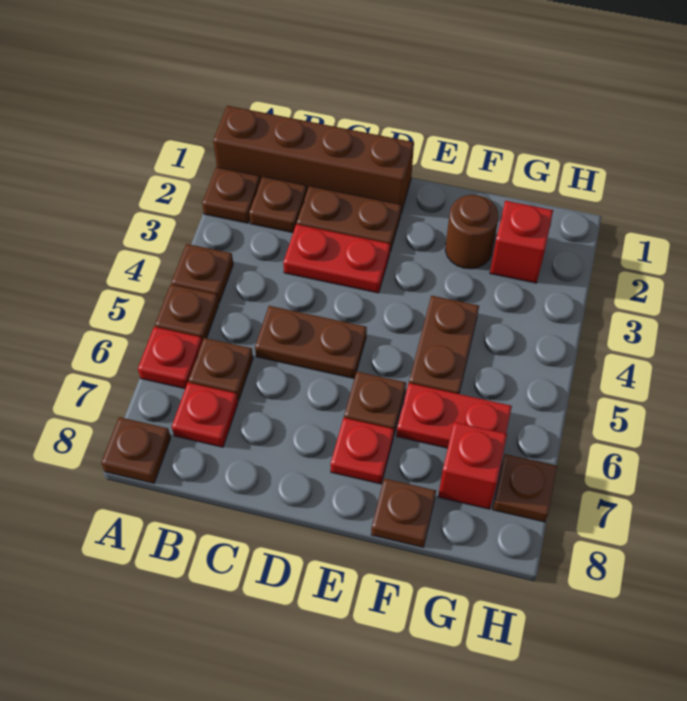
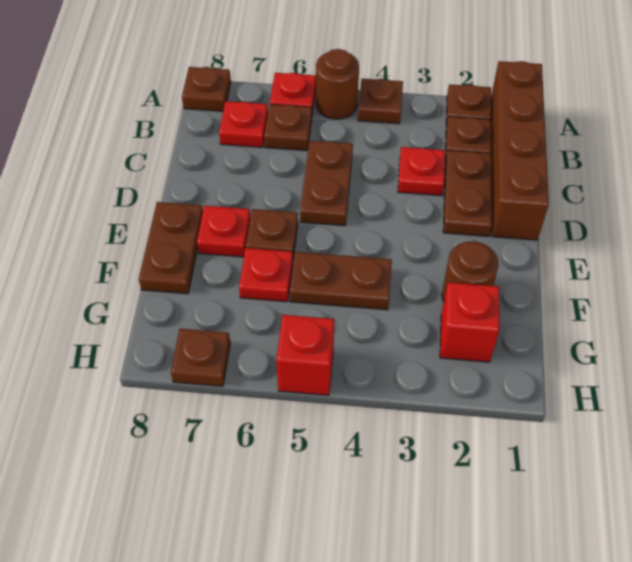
brown 1x1 plate [155,285,219,341] -> brown 1x1 round brick [316,49,359,119]
red 1x2 plate [283,224,390,293] -> red 1x1 plate [398,147,445,196]
red 1x2 plate [397,383,512,448] -> red 1x1 plate [239,248,293,302]
brown 1x1 plate [371,478,436,547] -> brown 1x2 plate [139,202,203,294]
red 1x1 brick [438,422,507,509] -> red 1x1 brick moved to [276,315,334,395]

